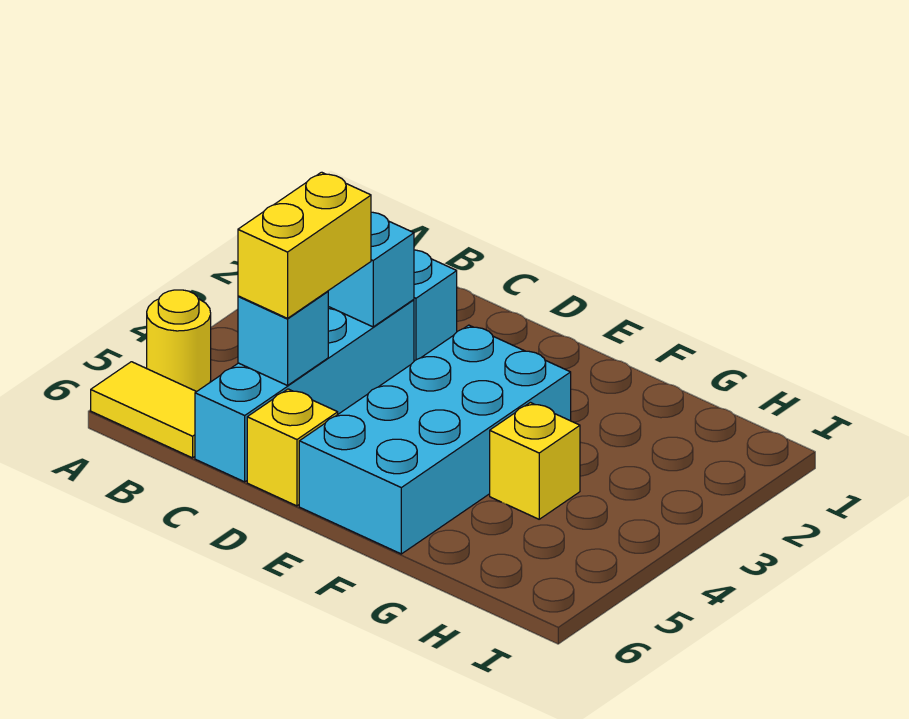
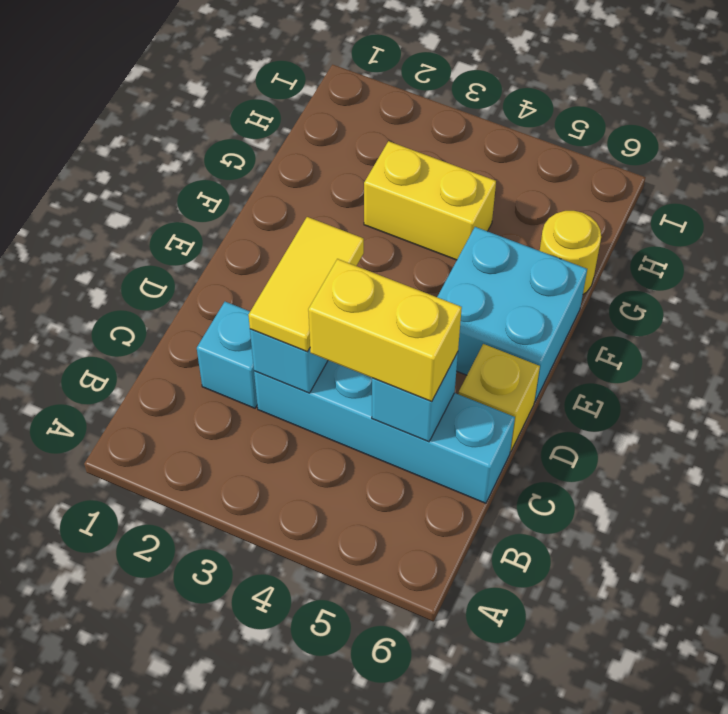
yellow 1x1 round brick [147,290,211,392] -> yellow 1x1 round brick moved to [540,211,601,294]
yellow 1x2 tile [91,362,196,458] -> yellow 1x2 tile moved to [248,217,364,352]
cyan 2x4 brick [299,325,571,554] -> cyan 2x2 brick [437,227,587,402]
yellow 1x1 brick [490,402,580,519] -> yellow 1x2 brick [364,141,496,260]

